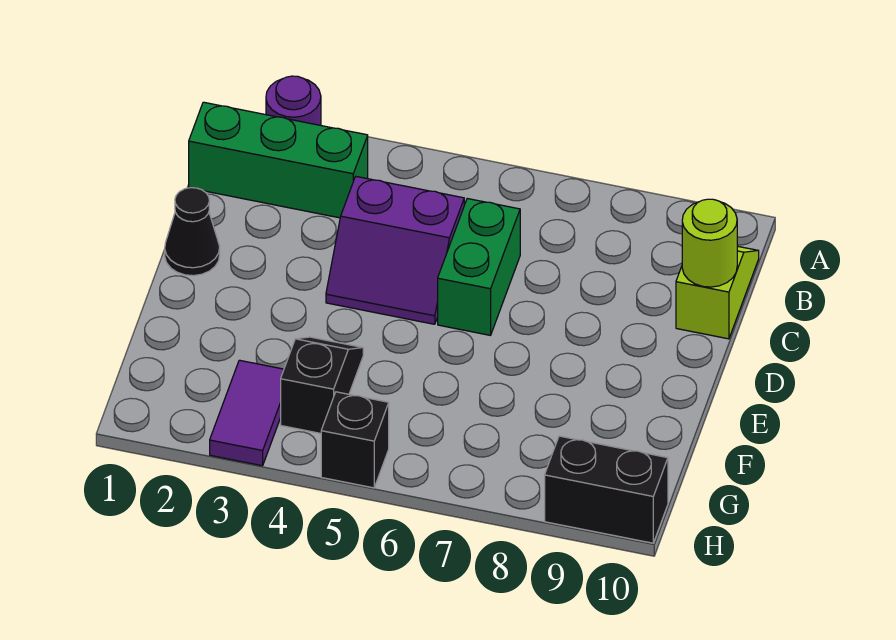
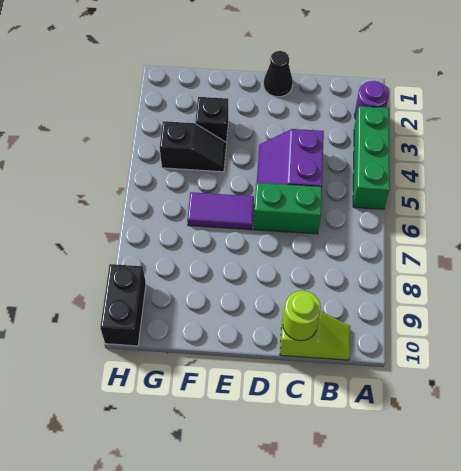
green 1x3 brick [189,102,368,218] -> green 1x3 brick moved to [353,106,390,209]
purple 1x2 tile [210,360,284,466] -> purple 1x2 tile moved to [187,192,254,230]
black 1x1 brick [321,392,389,488] -> black 1x1 brick moved to [195,97,228,143]

